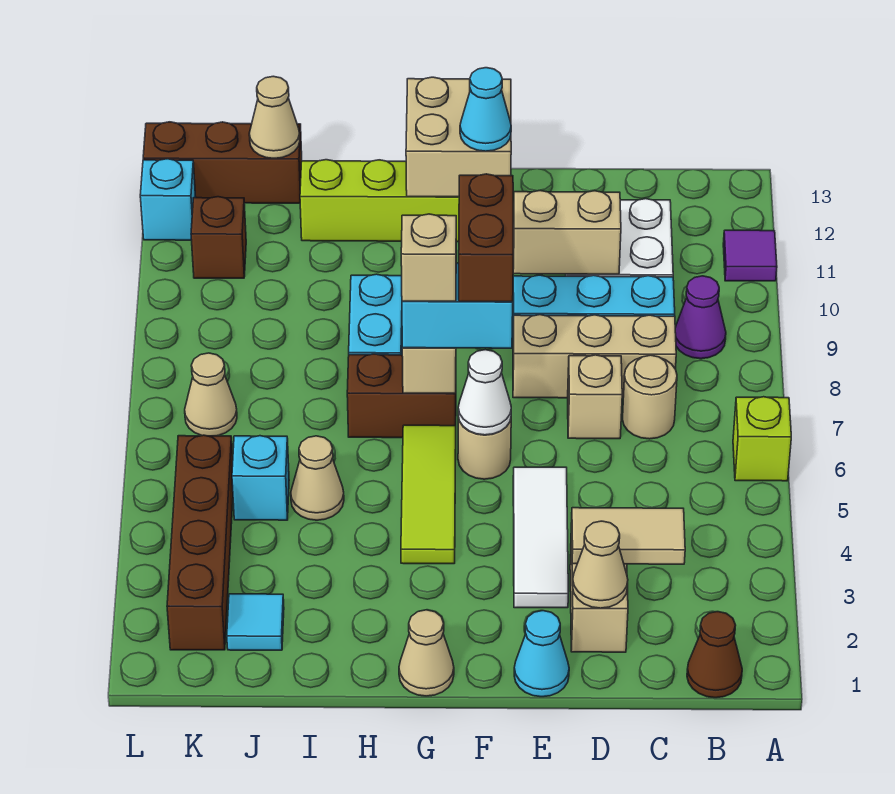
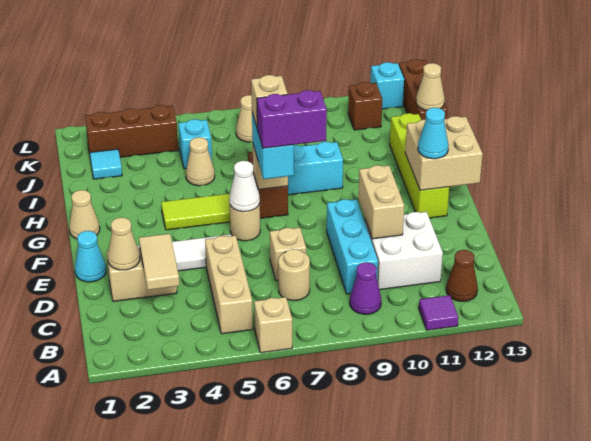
lime 1x1 brick [733,397,791,481] -> tan 1x1 brick [254,297,292,353]
brown 1x1 cone [687,612,742,698] -> brown 1x1 cone moved to [446,250,478,301]
tan 1x3 brick [513,315,676,398] -> tan 1x3 brick moved to [205,235,253,334]
brown 1x2 brick [459,174,513,302] -> purple 1x2 brick [257,90,327,148]
brown 1x4 brick [167,435,233,650] -> brown 1x3 brick [85,105,178,157]

